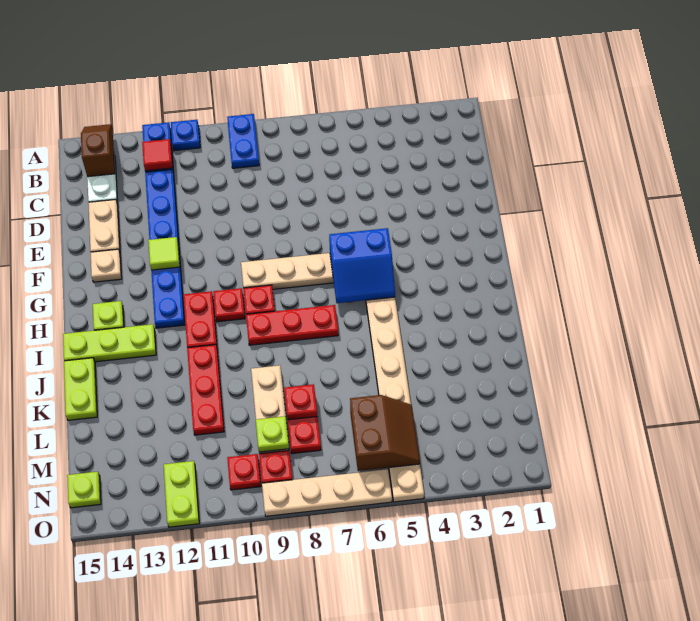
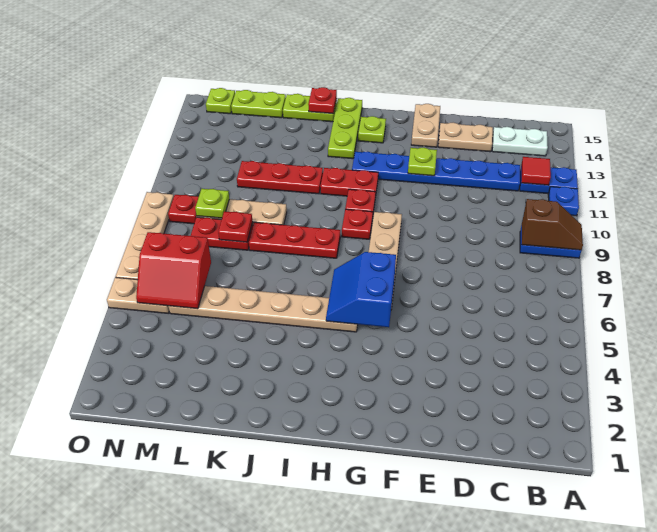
brown 1x2 slope [81,124,115,177] -> brown 1x2 slope moved to [522,199,583,250]
lime 1x1 tile [148,237,180,270] -> lime 1x1 plate [408,148,437,176]
tan 1x1 plate [91,249,122,282] -> tan 1x2 plate [411,104,440,147]
red 1x3 plate [246,305,338,345] -> red 1x3 plate turned to [249,222,340,258]
brown 2x2 slope [350,395,420,471] -> red 2x2 slope [136,232,211,309]
red 1x1 plate [227,454,261,490] -> red 1x1 plate moved to [308,87,337,114]
lime 1x2 plate [164,461,199,527] -> lime 1x2 plate moved to [231,90,286,118]

